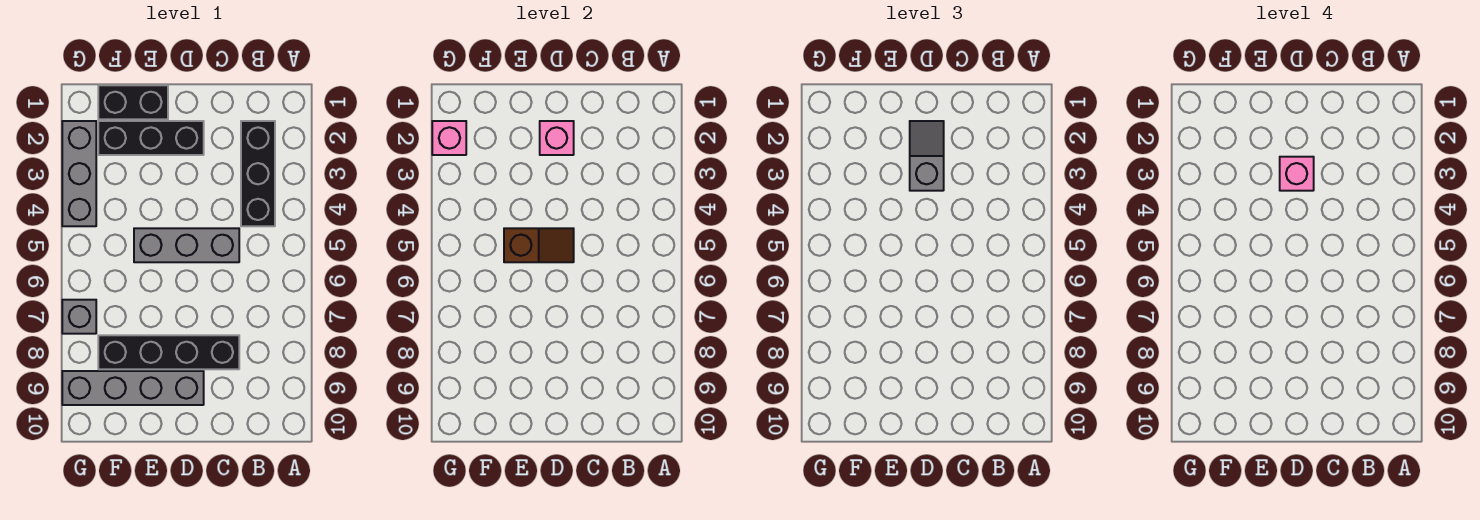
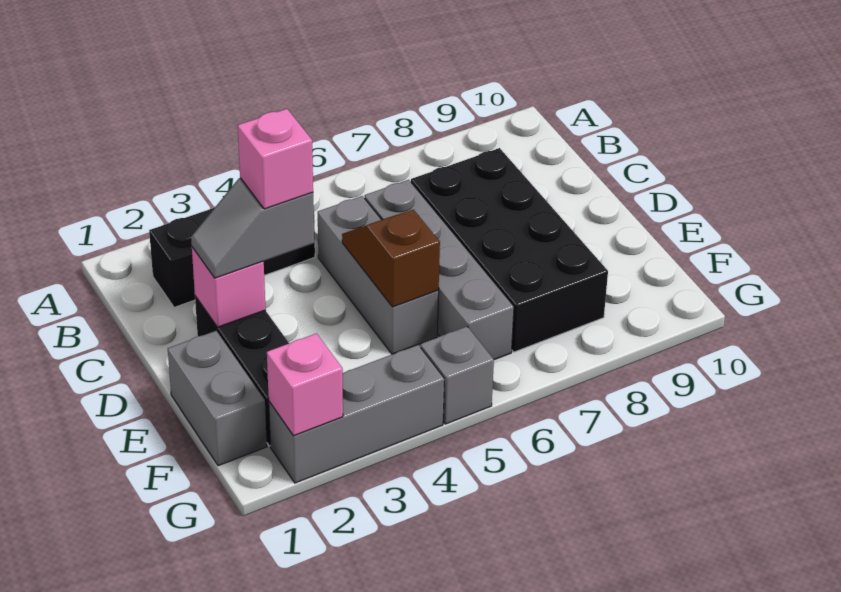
black 1x4 brick [98,335,239,369] -> black 2x4 brick [411,148,608,352]
grey 1x4 brick [62,371,204,405] -> grey 1x4 brick moved to [365,180,514,360]
black 1x2 brick [98,85,168,119] -> grey 1x2 brick [168,331,267,466]
grey 1x1 brick [62,300,96,334] -> grey 1x1 brick moved to [420,326,494,424]

